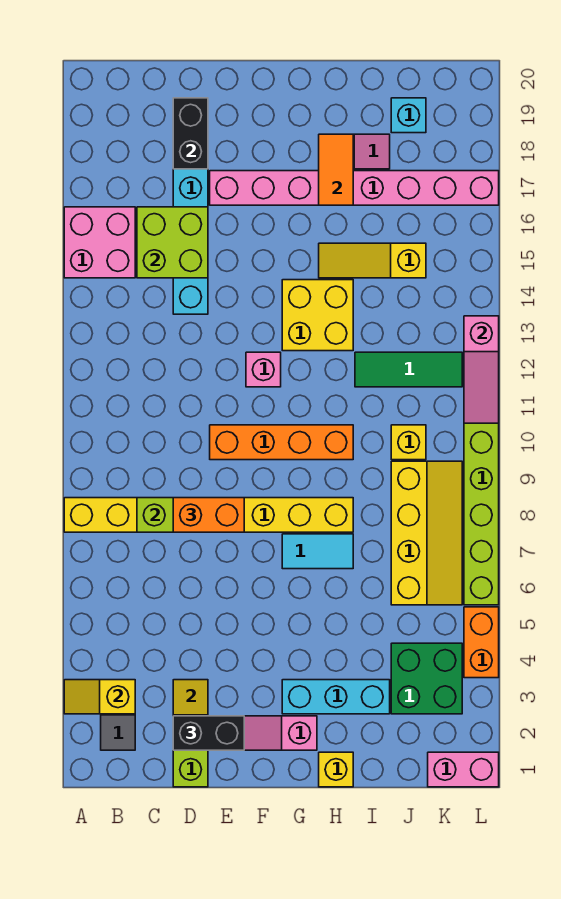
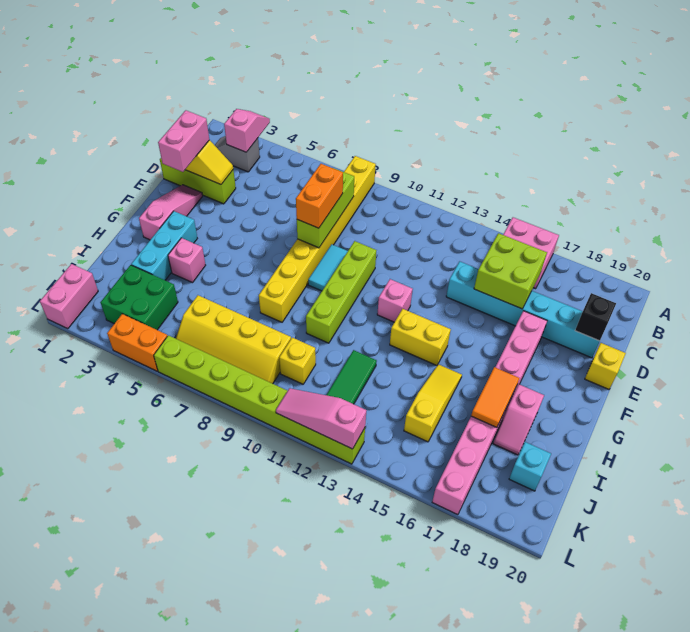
yellow 1x2 slope [64,680,135,714] -> pink 1x2 slope [224,109,270,152]
black 1x2 brick [173,716,244,750] -> pink 1x2 brick [158,110,209,172]
black 1x2 brick [173,98,208,169] -> black 1x1 brick [575,293,616,341]
orange 1x4 brick [210,425,353,460] -> lime 1x4 brick [306,241,376,343]
cyan 1x2 tile [282,534,353,569] -> cyan 1x2 tile moved to [308,244,348,291]
yellow 2x2 brick [282,280,353,351] -> yellow 1x2 brick [390,309,451,365]
yellow 1x1 brick [319,752,353,787] -> yellow 1x1 brick moved to [585,343,626,389]
none -> pink 1x1 brick [168,238,206,283]
orange 1x2 tile [319,134,353,205] -> orange 1x2 tile turned to [471,367,519,427]

